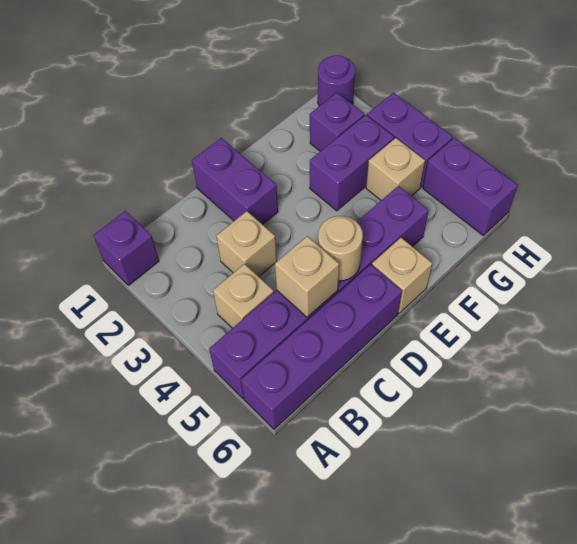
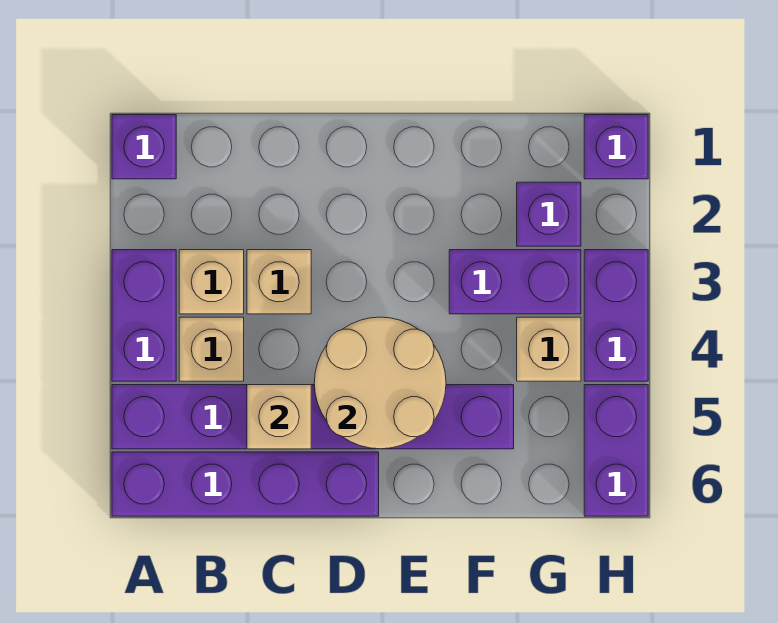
purple 1x2 brick [192,138,278,225] -> purple 1x2 brick moved to [112,250,176,381]
tan 1x1 round brick [318,216,363,281] -> tan 2x2 round brick [314,317,446,449]
tan 1x1 brick [372,238,432,313] -> tan 1x1 brick moved to [179,250,244,314]
purple 1x1 round brick [318,55,355,106] -> purple 1x1 brick [584,115,648,179]

